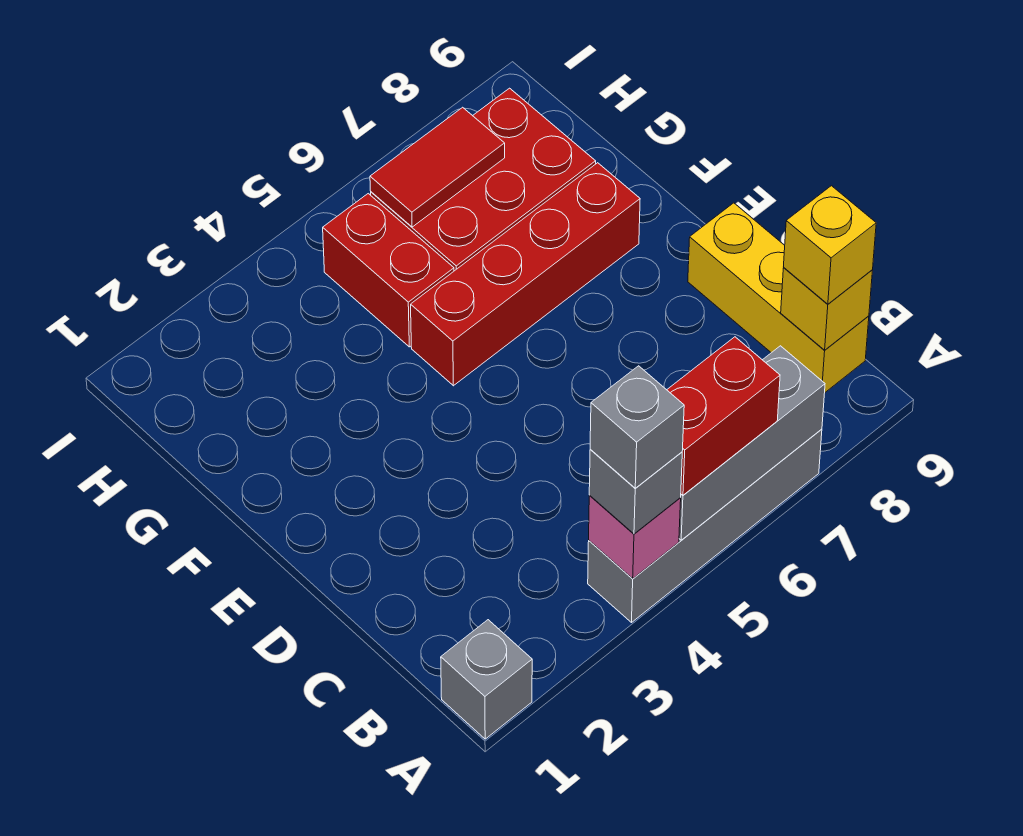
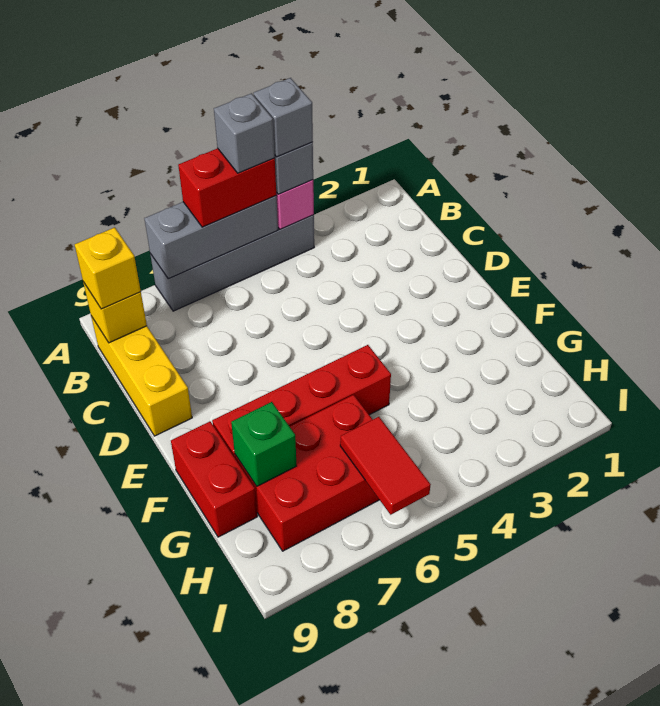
grey 1x1 brick [441,620,532,739] -> grey 1x1 brick moved to [214,93,275,173]
red 1x2 brick [323,194,454,347] -> red 1x2 brick moved to [171,421,257,537]
none -> green 1x1 brick [231,402,296,486]
red 1x2 tile [370,107,505,227] -> red 1x2 tile turned to [340,417,431,515]

